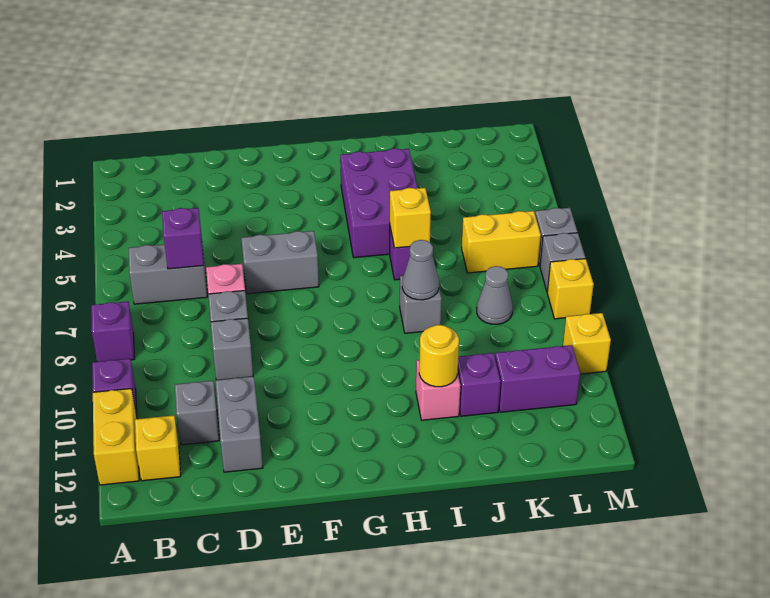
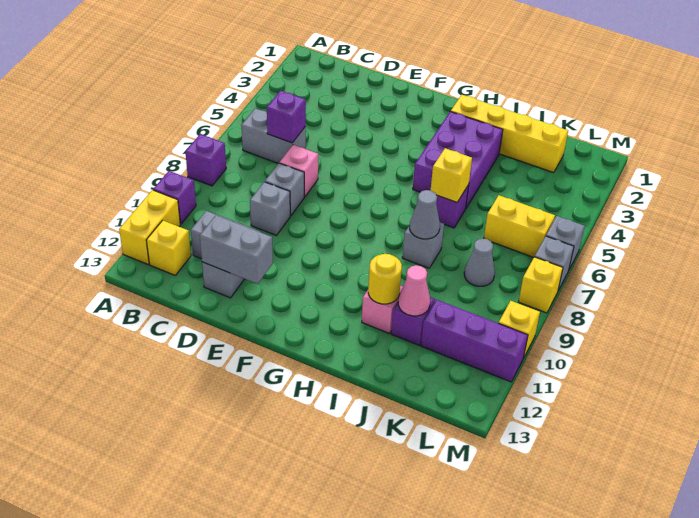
grey 1x2 brick [241,231,319,294] -> grey 1x2 brick moved to [200,215,273,284]
none -> yellow 1x4 brick [451,95,568,173]
none -> pink 1x1 cone [398,265,430,316]
purple 1x2 brick [495,345,580,412] -> purple 1x3 brick [421,300,528,382]

